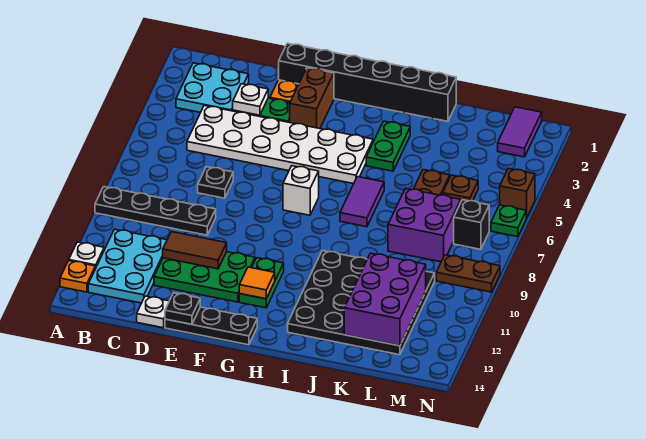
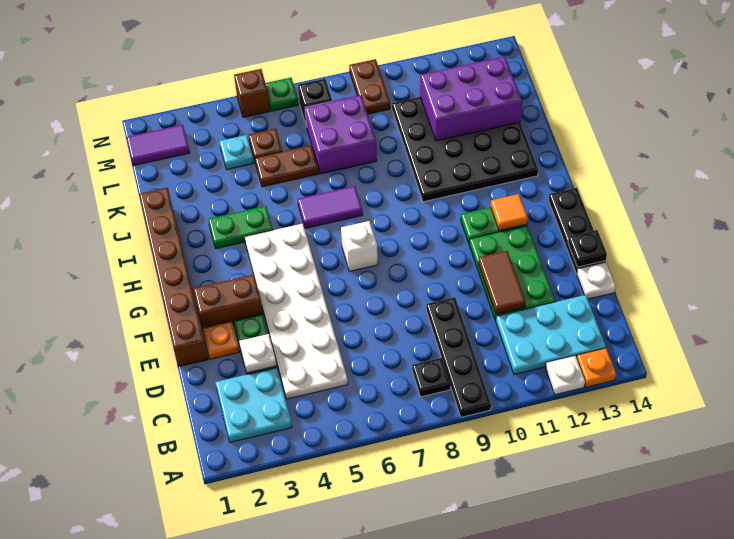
black 1x1 plate [198,167,233,198] -> black 1x1 plate moved to [412,358,450,397]
black 1x6 brick [279,43,456,121] -> brown 1x6 brick [139,188,208,366]
none -> cyan 1x1 plate [219,135,254,170]

